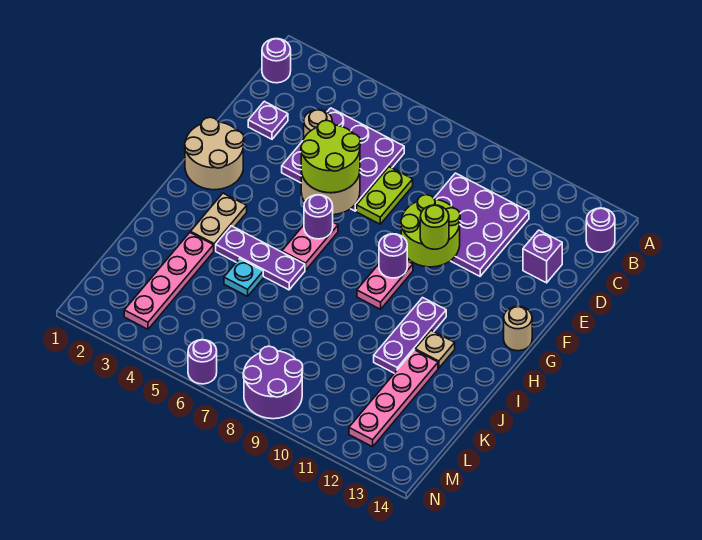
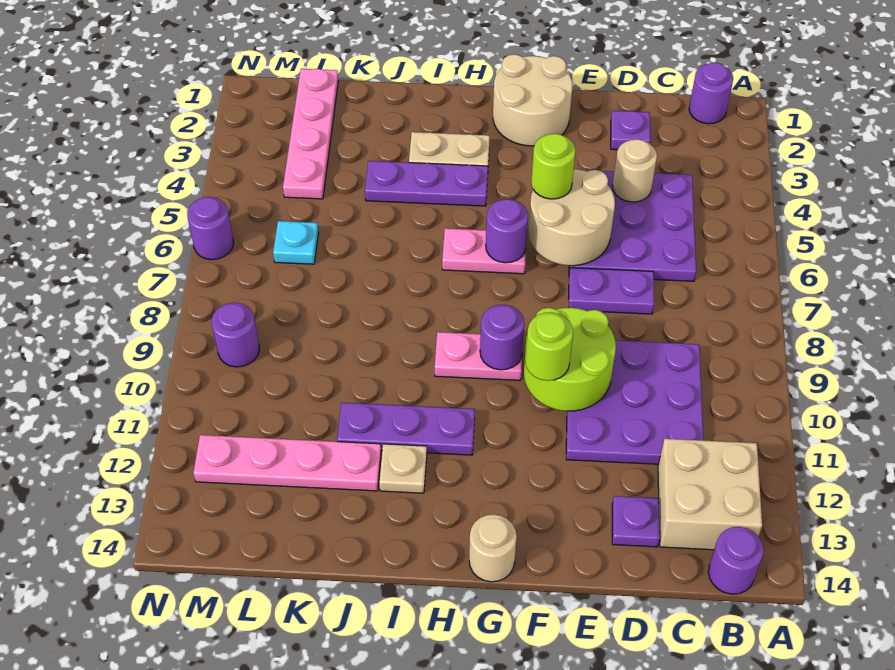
none -> tan 2x2 brick [658,439,762,550]
lime 1x2 plate [357,167,413,224] -> purple 1x2 plate [569,268,654,314]
purple 1x1 brick [523,230,562,283] -> purple 1x1 plate [612,496,660,547]
lime 2x2 round brick [301,121,360,193] -> lime 1x1 round brick [531,134,576,199]
purple 1x3 plate [216,226,305,290] -> purple 1x3 plate turned to [365,161,488,206]
pink 1x4 plate [124,233,214,329] -> pink 1x4 plate turned to [283,69,338,199]
cyan 1x1 plate [224,259,263,296] -> cyan 1x1 plate moved to [273,221,319,264]
purple 2x2 round brick [243,346,303,419] -> purple 1x1 round brick [212,303,259,367]

